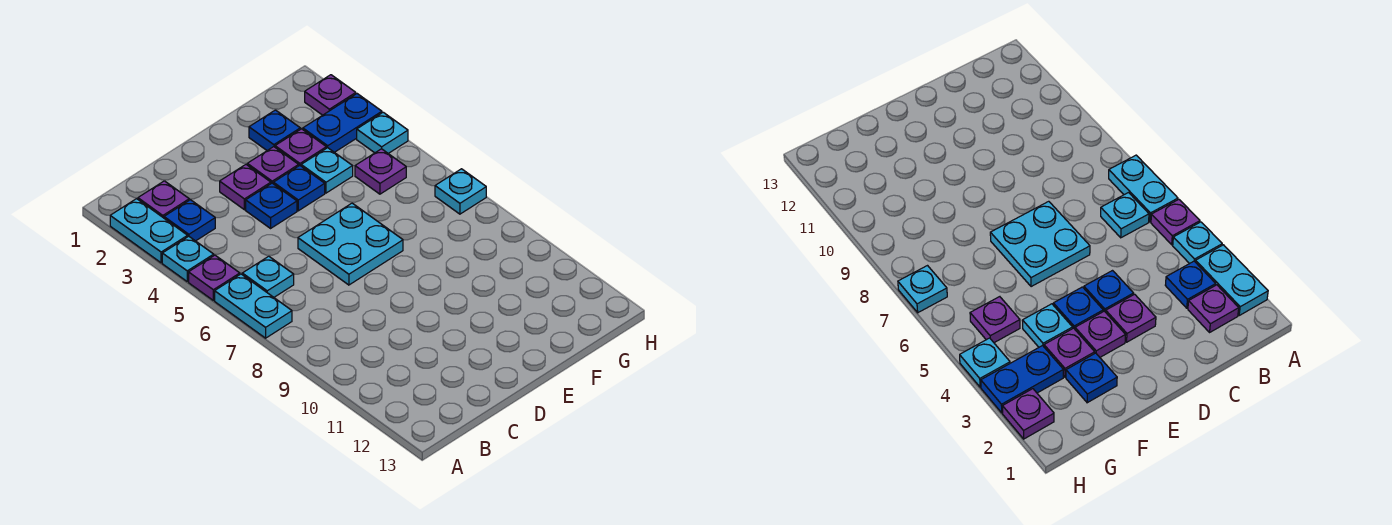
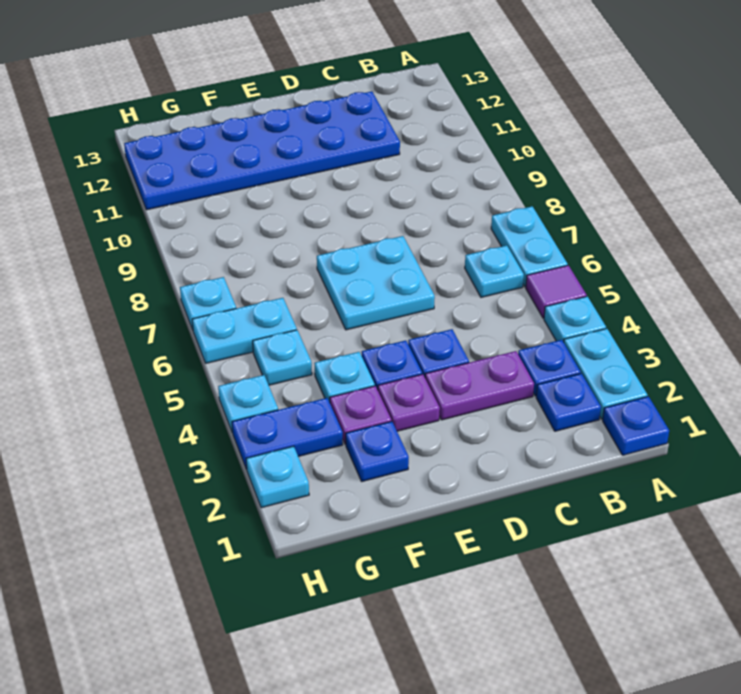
none -> blue 1x1 plate [603,396,669,455]
purple 1x1 plate [189,255,240,300] -> purple 1x1 tile [526,265,587,318]
purple 1x1 plate [138,181,189,218] -> blue 1x1 plate [536,373,601,431]
none -> blue 2x6 plate [124,91,400,210]
purple 1x1 plate [220,165,271,210] -> purple 1x2 plate [425,351,534,420]
purple 1x1 plate [355,149,406,194] -> cyan 1x1 plate [253,330,312,385]
none -> cyan 1x2 plate [192,298,297,363]
purple 1x1 plate [305,75,356,115] -> cyan 1x1 plate [246,446,309,508]

